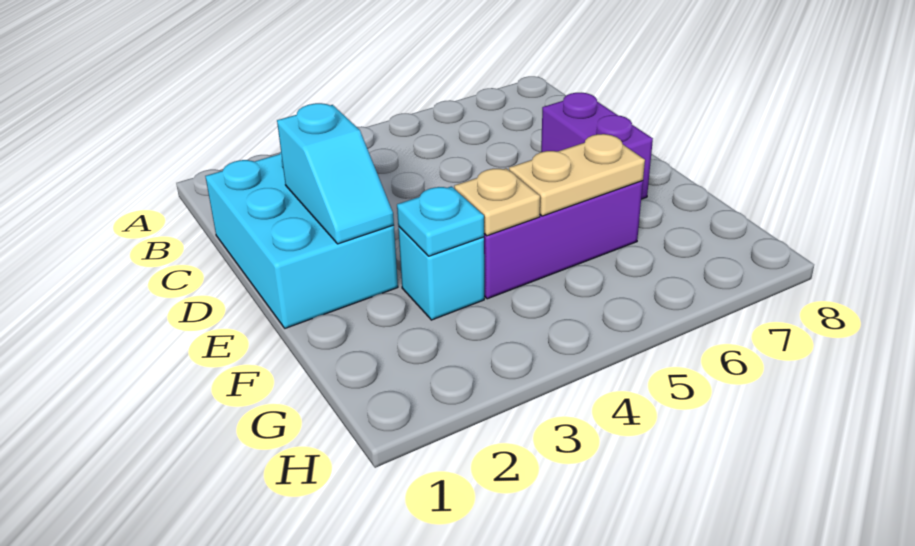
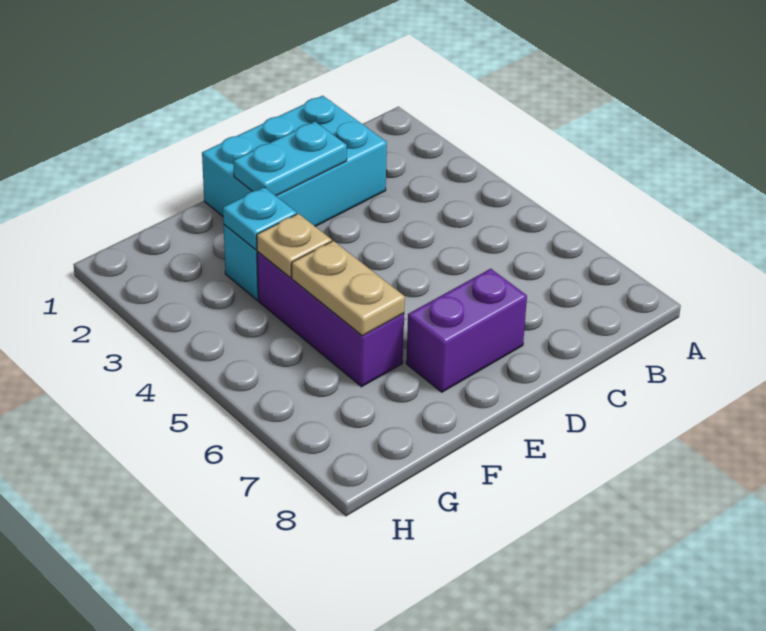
cyan 1x2 slope [277,103,394,244] -> cyan 1x2 plate [233,122,347,196]

